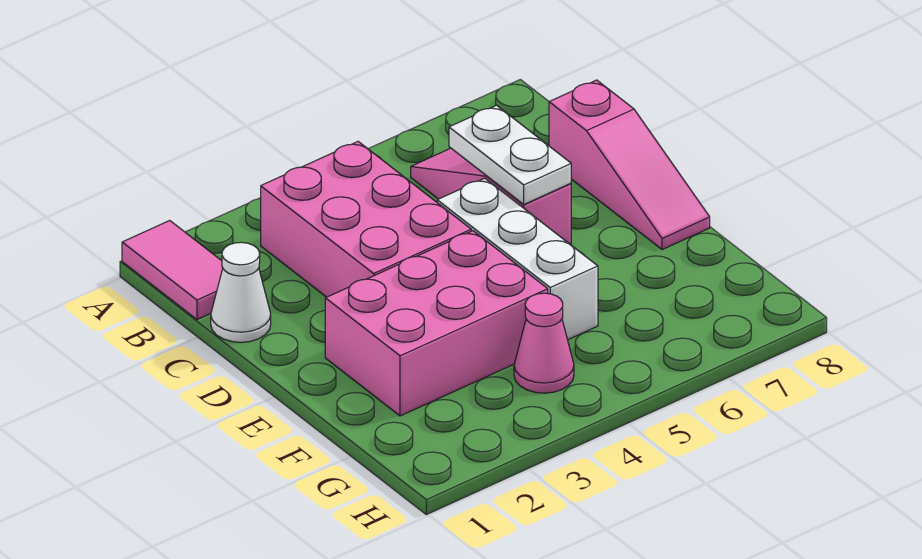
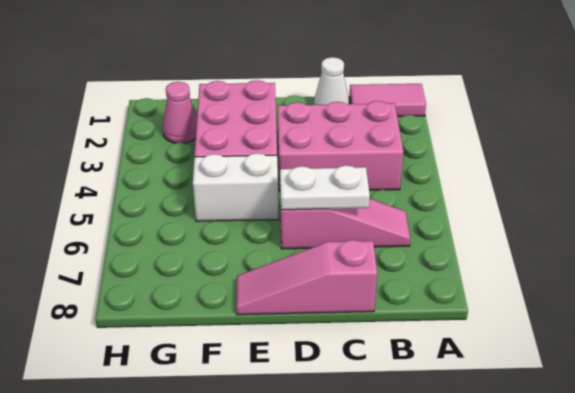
white 1x3 brick [437,178,598,340] -> white 1x2 brick [193,153,278,221]
pink 1x1 cone [514,293,574,393] -> pink 1x1 cone moved to [163,82,197,143]

